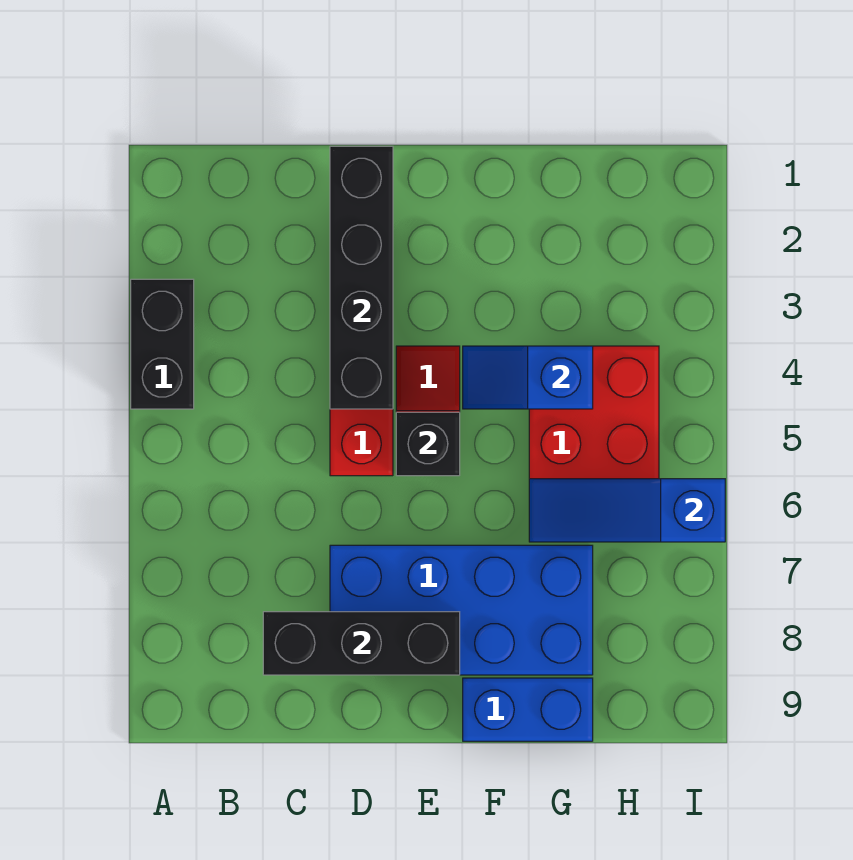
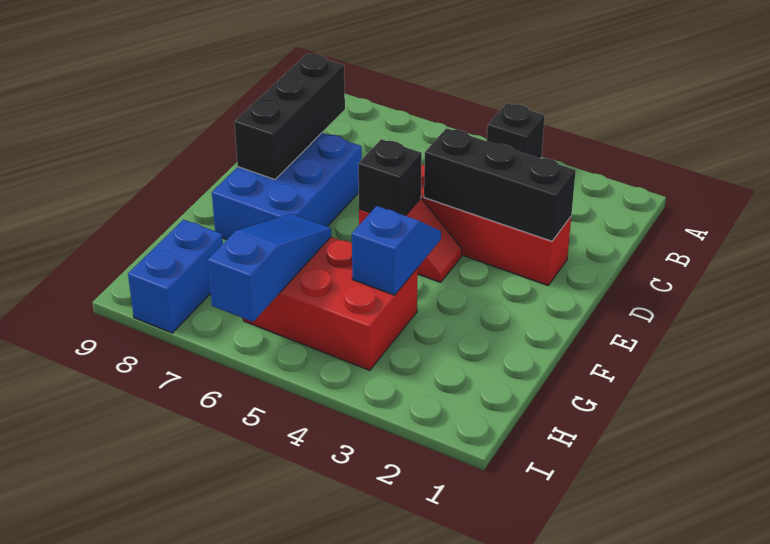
black 1x2 brick [131,279,194,409] -> black 1x1 brick [487,103,545,158]
black 1x4 brick [330,146,393,409] -> black 1x3 brick [424,128,576,241]
blue 2x4 brick [330,545,593,675] -> blue 2x3 brick [212,133,362,240]
blue 1x2 brick [463,678,593,741] -> blue 1x2 brick moved to [128,220,223,333]

